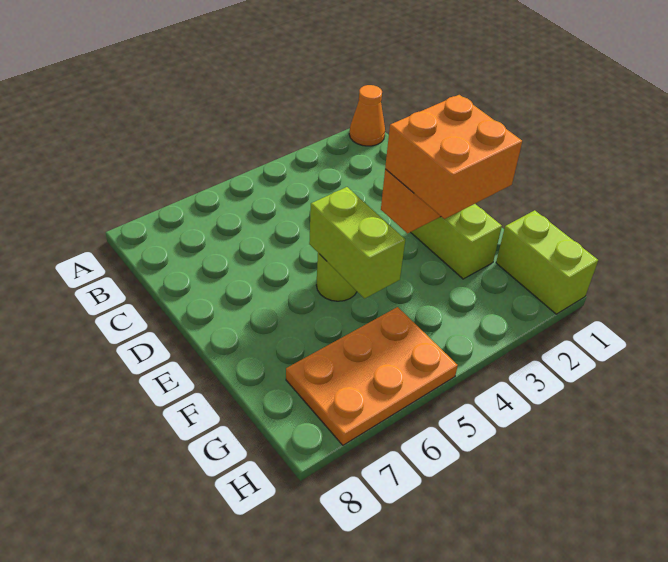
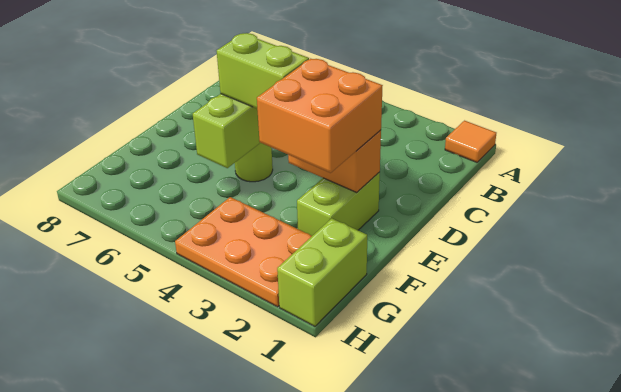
orange 1x1 cone [349,85,385,146] -> orange 1x1 tile [445,121,496,162]
none -> lime 1x2 brick [217,33,309,109]
orange 2x3 plate [286,307,458,445] -> orange 2x3 plate moved to [175,197,312,307]

